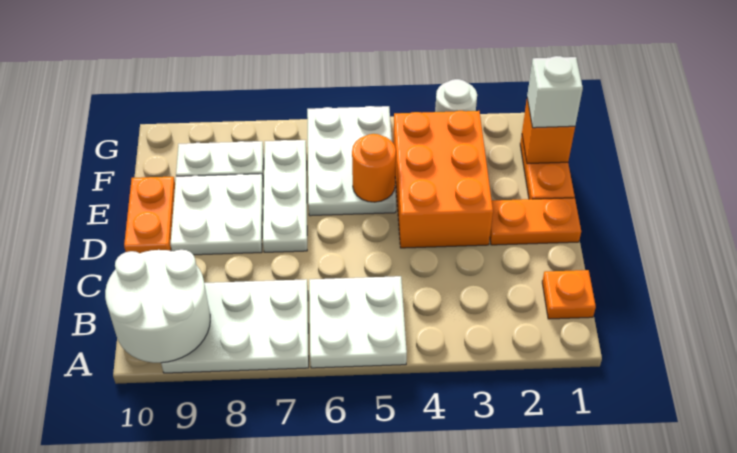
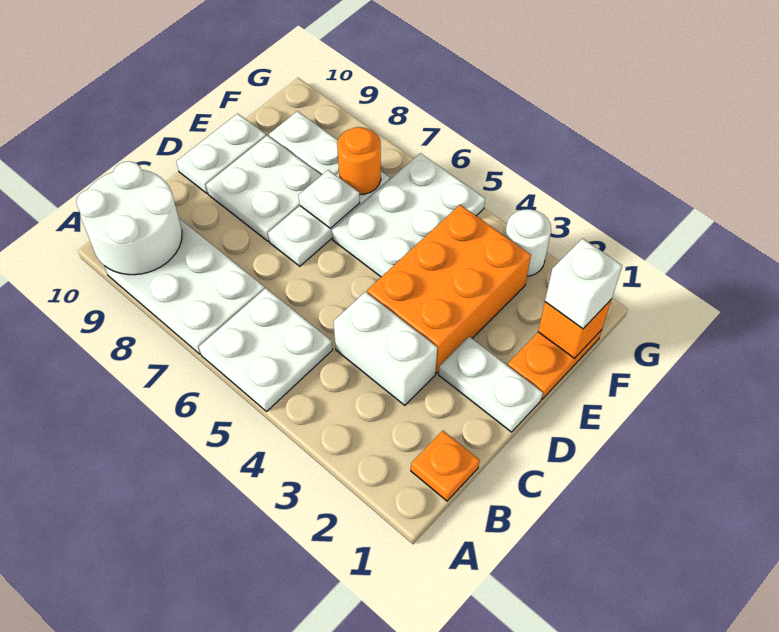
none -> white 1x2 brick [333,292,437,405]
orange 1x2 plate [490,198,581,245] -> white 1x2 plate [439,337,543,432]
orange 1x2 plate [124,177,175,253] -> white 1x2 plate [176,114,266,193]
orange 1x1 round brick [352,134,396,202] -> orange 1x1 round brick moved to [337,127,381,195]
none -> white 1x1 plate [299,170,360,228]

